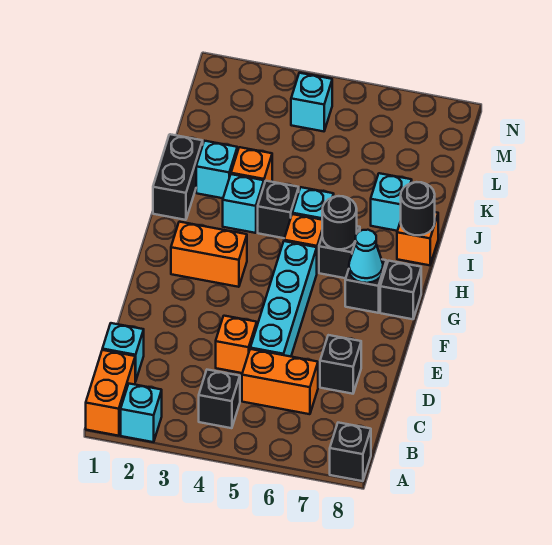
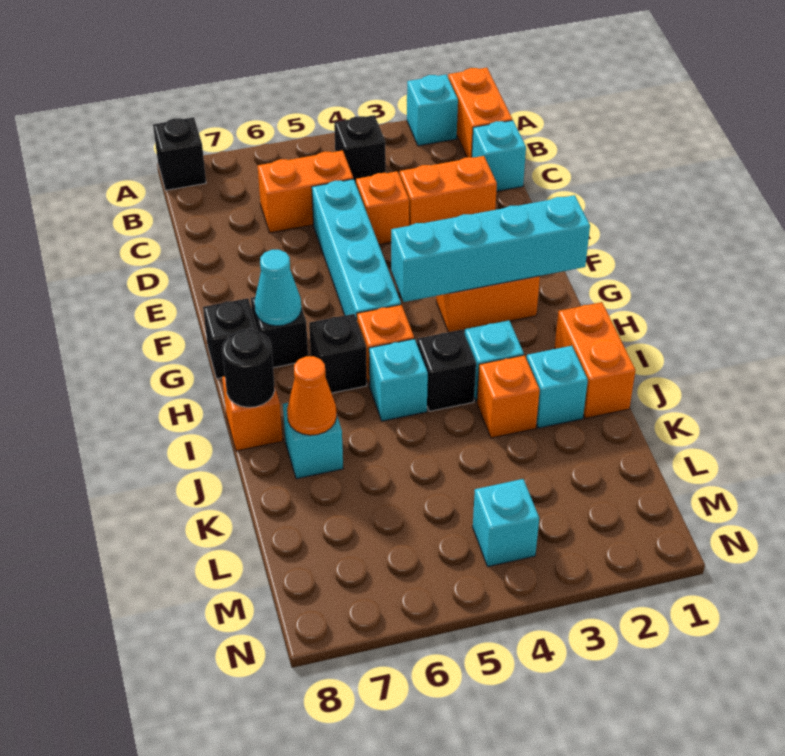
none -> orange 1x2 brick [400,156,497,226]
black 1x1 brick [320,335,361,394] -> none
none -> cyan 1x4 brick [391,195,590,302]
black 1x1 round brick [322,196,357,249] -> none
black 1x2 brick [153,134,203,220] -> orange 1x2 brick [554,302,635,418]
none -> orange 1x1 cone [287,356,337,435]

